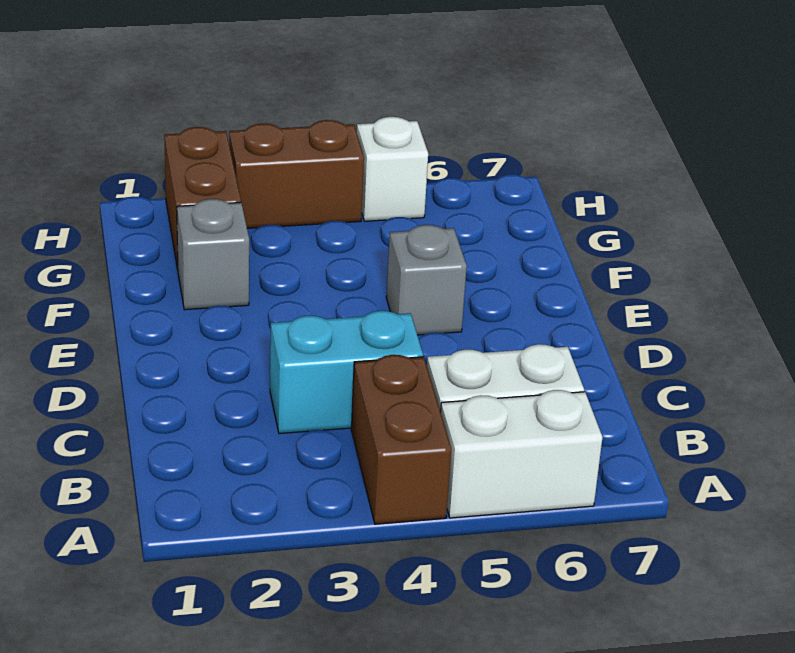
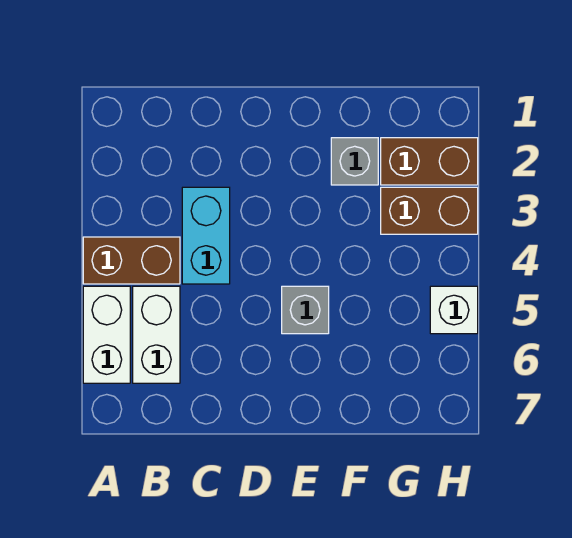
brown 1x2 brick [229,120,364,228] -> brown 1x2 brick turned to [381,187,478,234]

